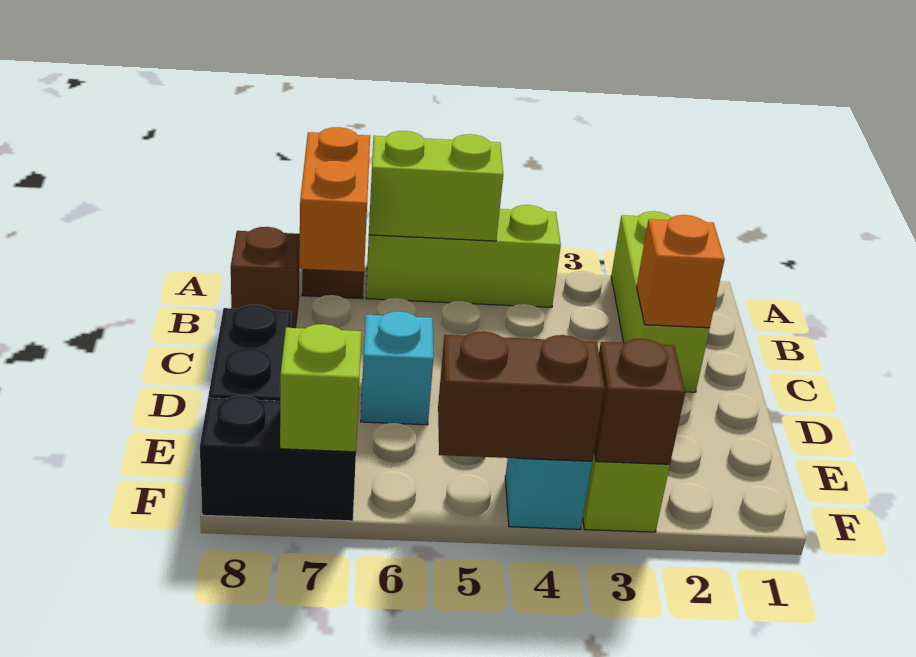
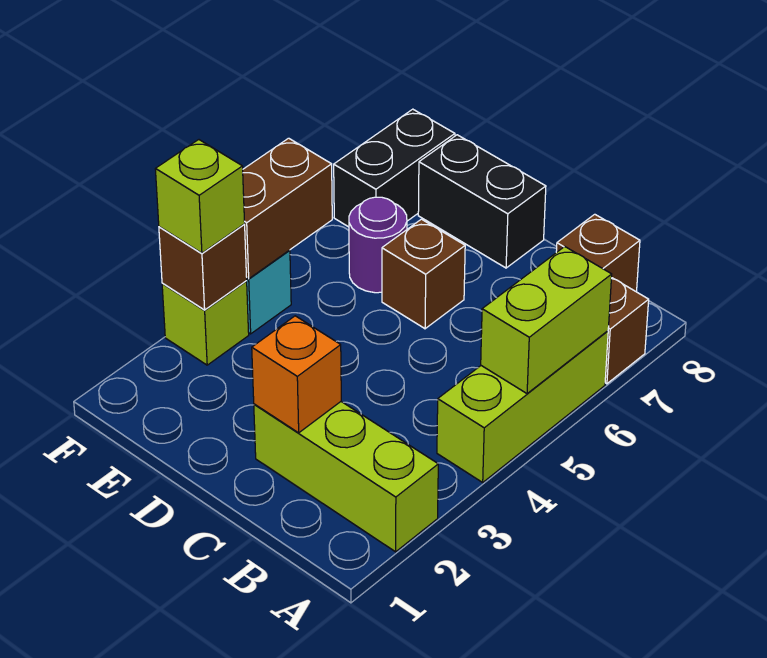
orange 1x2 brick [299,127,370,272] -> none
cyan 1x1 brick [361,311,433,425] -> brown 1x1 brick [382,219,465,329]
none -> purple 1x1 round brick [349,197,407,293]
lime 1x1 brick [280,324,362,452] -> lime 1x1 brick moved to [155,140,245,253]

